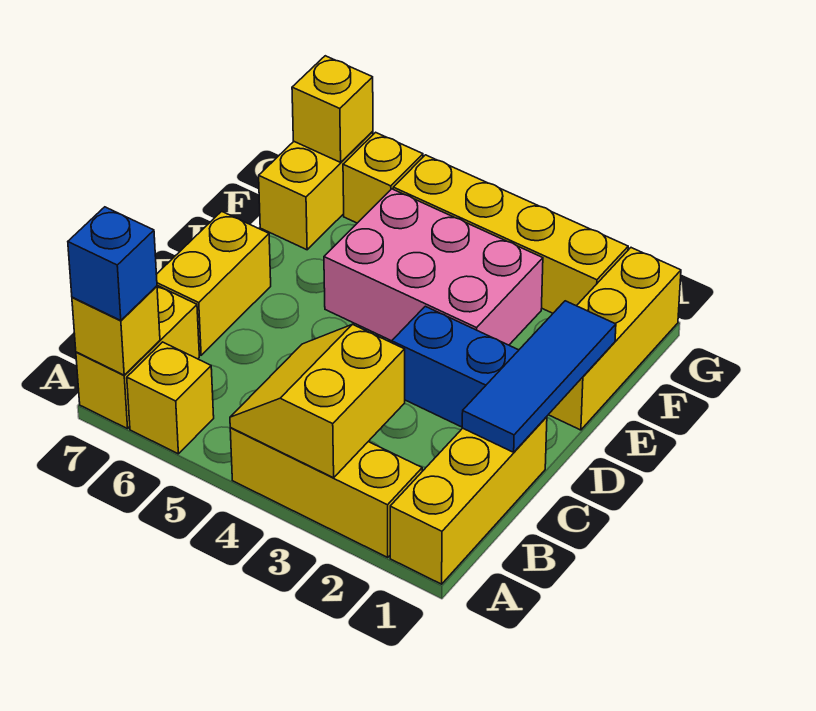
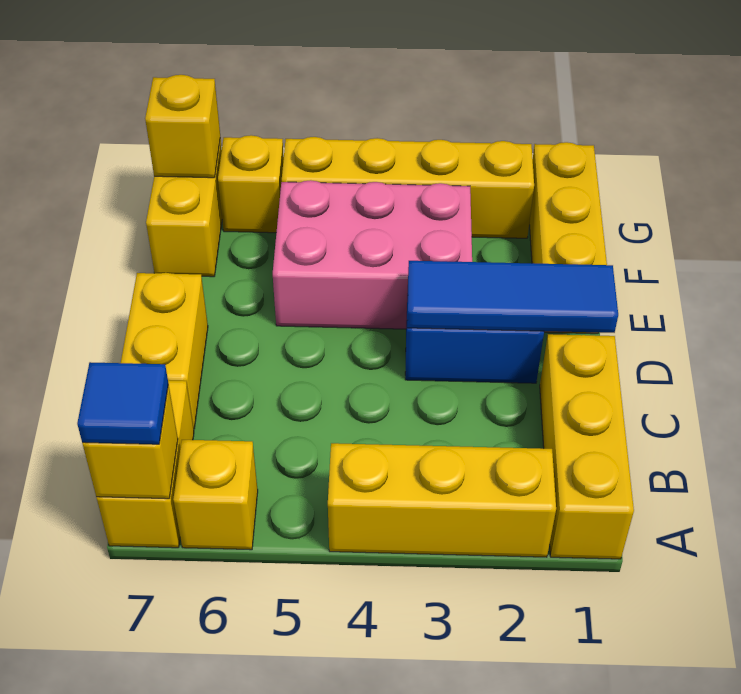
yellow 2x2 slope [230,324,405,478] -> none
blue 1x1 brick [68,207,157,321] -> blue 1x1 tile [77,362,168,444]
blue 1x3 tile [462,301,616,452] -> blue 1x3 tile turned to [407,261,618,333]

